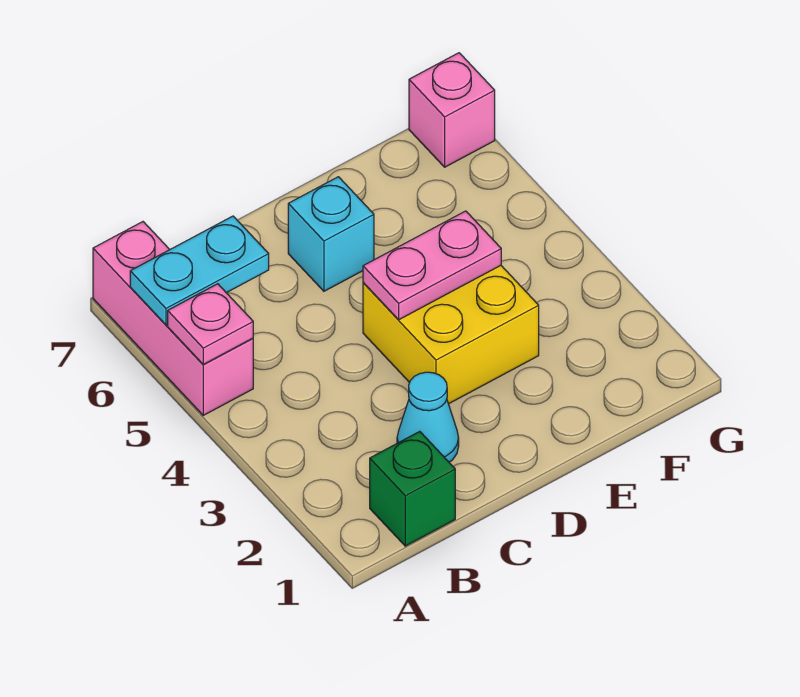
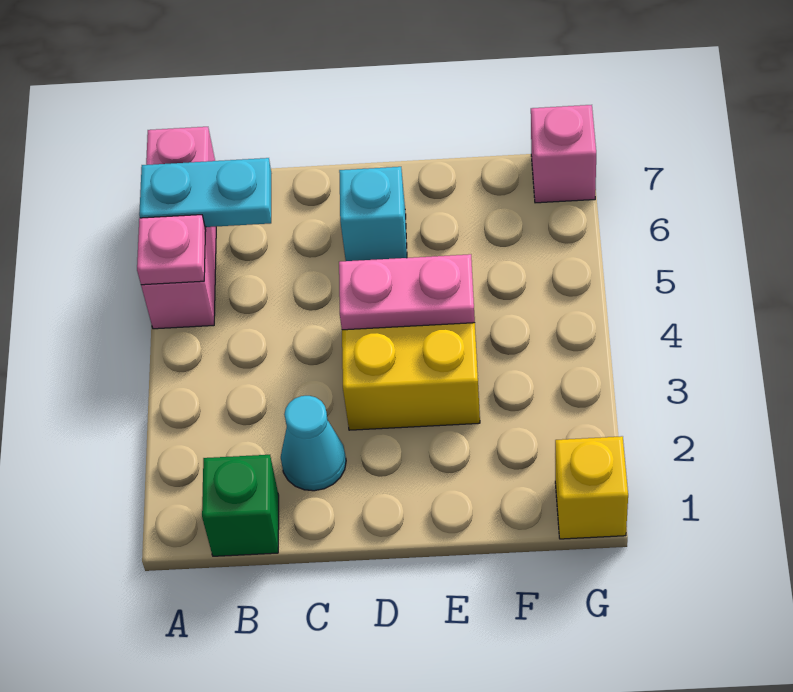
none -> yellow 1x1 brick [555,436,628,539]

